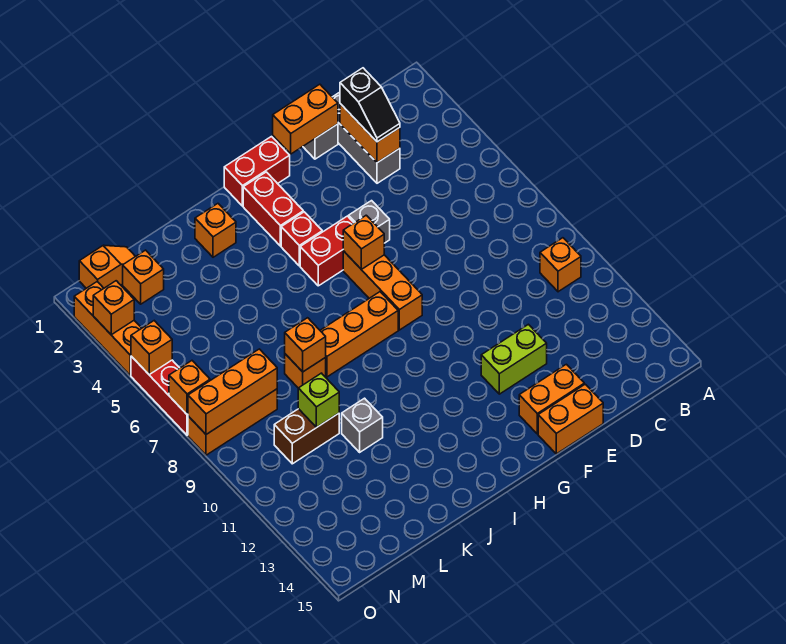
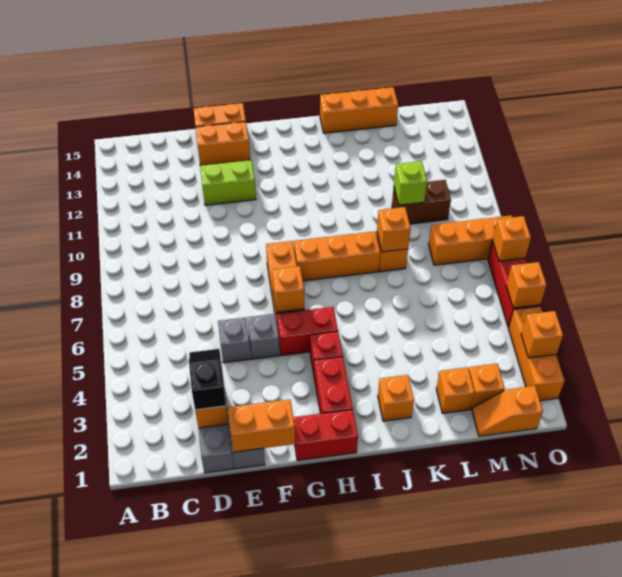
orange 1x1 brick [540,238,581,292] -> orange 1x1 brick moved to [436,367,475,413]
grey 1x1 brick [342,398,383,452] -> grey 1x1 brick moved to [218,317,251,363]
orange 1x3 brick [188,349,277,434] -> orange 1x3 brick moved to [320,87,398,133]

